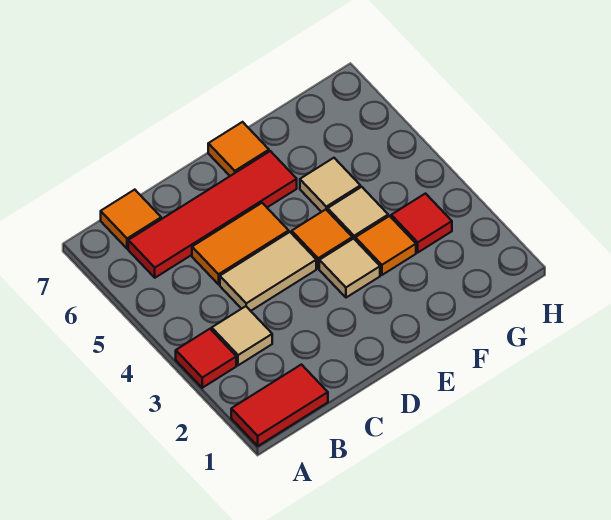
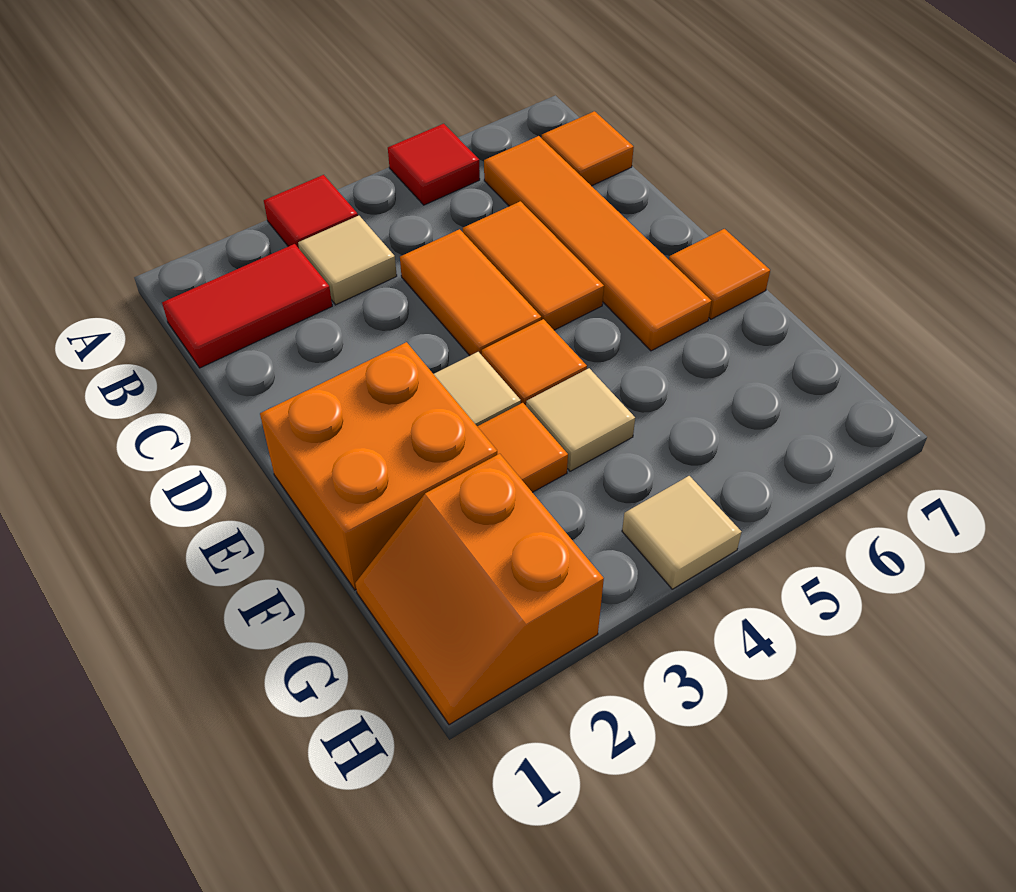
red 1x2 tile [231,365,328,446] -> red 1x2 tile turned to [162,244,332,368]
red 1x4 tile [128,151,297,278] -> orange 1x4 tile [484,136,711,351]
tan 1x2 tile [220,232,316,311] -> orange 1x2 tile [400,229,541,356]
none -> orange 2x2 brick [260,342,497,590]
tan 1x1 tile [300,158,360,212] -> tan 1x1 tile moved to [622,476,742,589]
none -> orange 2x2 slope [355,454,604,725]
red 1x1 tile [391,194,452,252] -> red 1x1 tile moved to [388,124,480,205]

